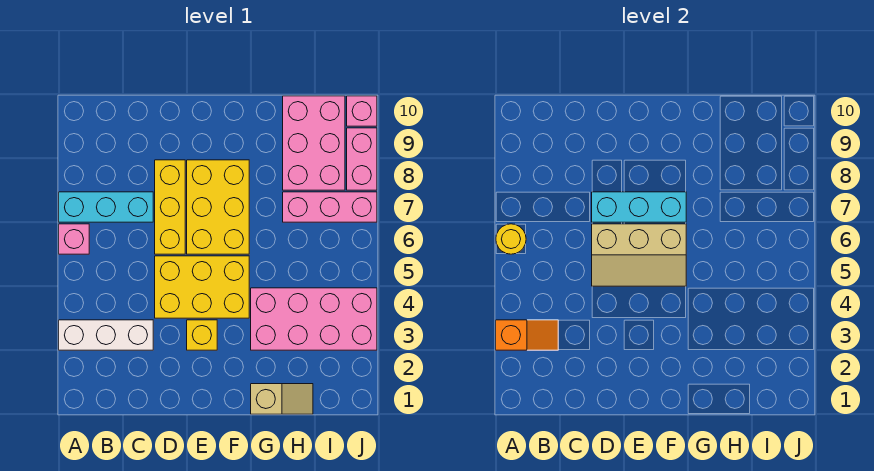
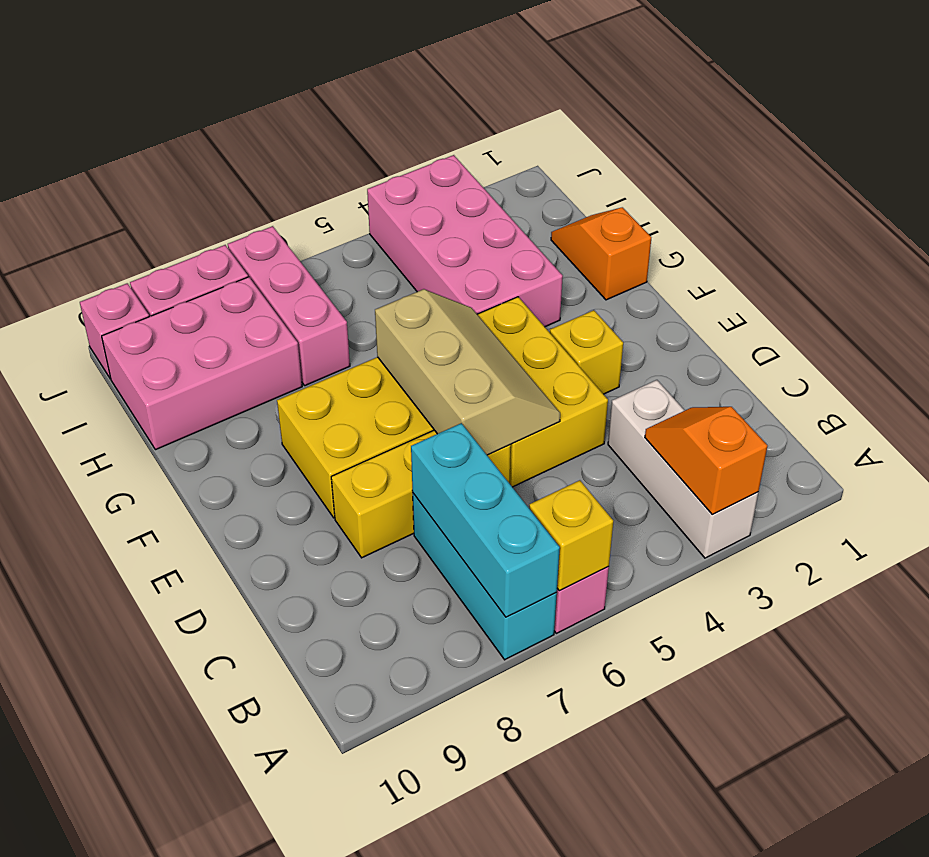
yellow 1x1 round brick [496,224,526,254] -> yellow 1x1 brick [529,480,613,591]
cyan 1x3 brick [592,192,686,222] -> cyan 1x3 brick moved to [411,423,560,617]
tan 1x2 slope [251,384,313,414] -> orange 1x2 slope [551,207,651,300]

